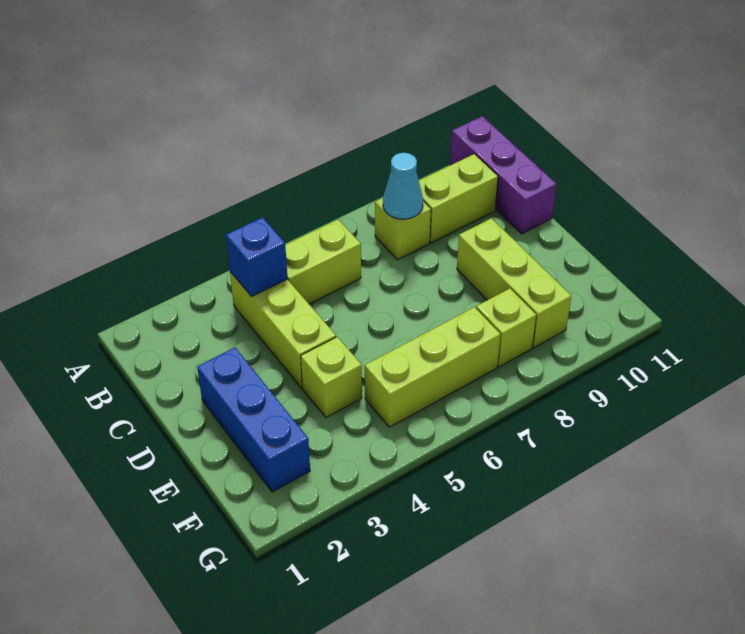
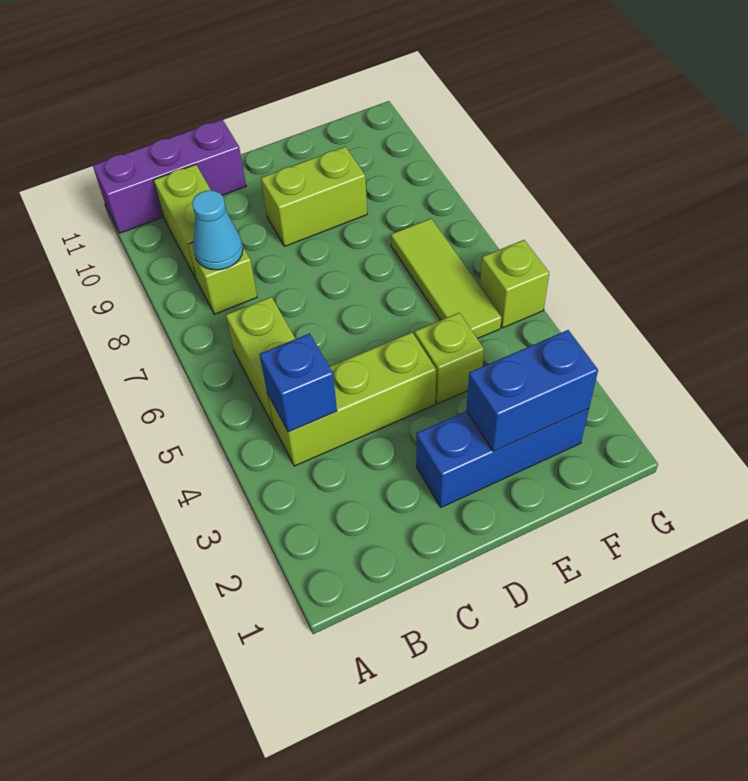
lime 1x3 brick [457,218,571,347] -> lime 1x2 brick [261,147,367,246]
none -> blue 1x2 brick [466,330,598,452]
lime 1x3 brick [365,307,501,427] -> lime 1x3 tile [391,219,502,339]
lime 1x1 brick [476,289,536,367] -> lime 1x1 brick moved to [480,240,549,328]

